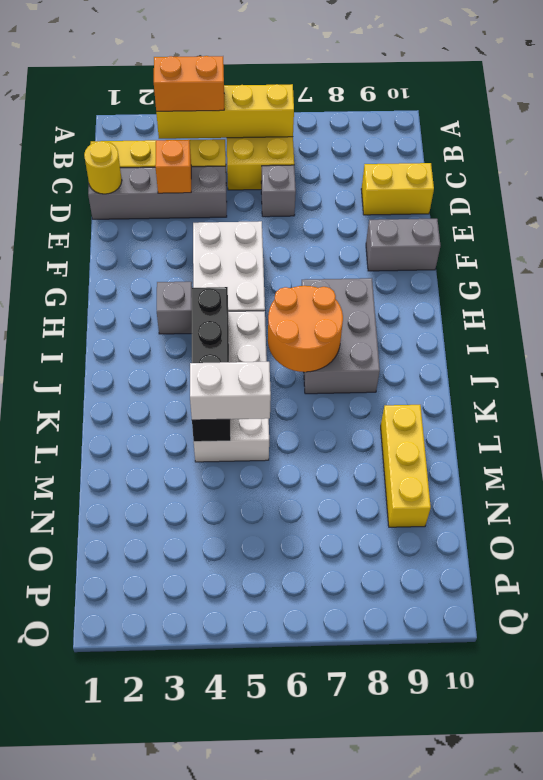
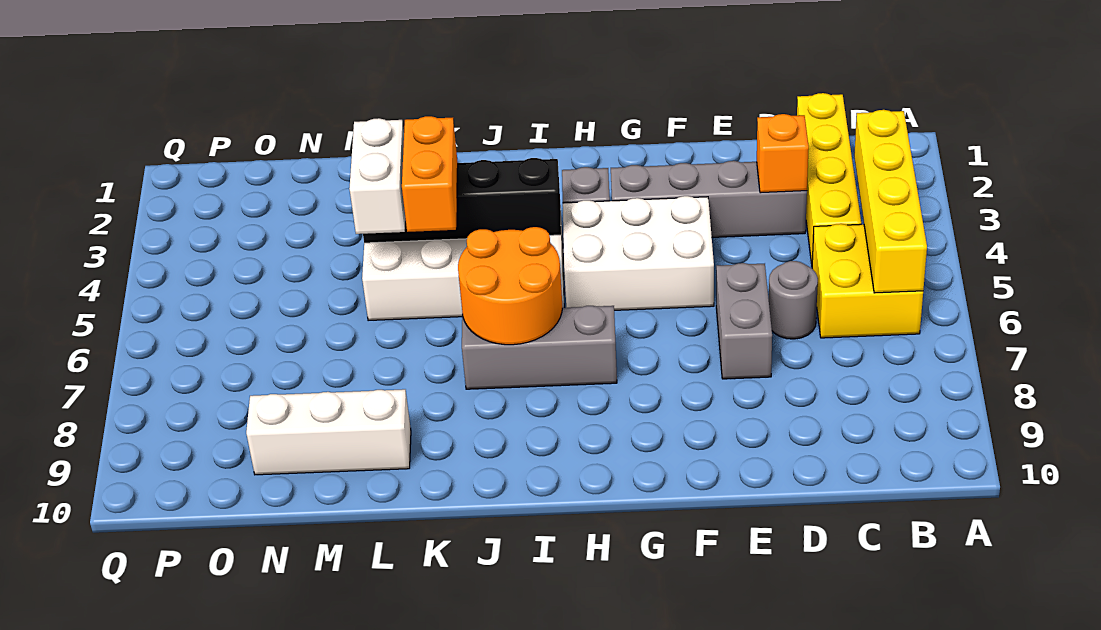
orange 1x2 brick [154,56,224,111] -> orange 1x2 brick moved to [402,116,458,232]
grey 1x4 brick [88,166,227,219] -> grey 1x4 brick turned to [611,161,807,237]
yellow 1x1 round brick [84,141,122,194] -> none
grey 1x1 brick [261,165,296,217] -> grey 1x1 round brick [769,261,818,339]
yellow 1x2 brick [361,163,434,215] -> none
grey 1x2 brick [366,219,441,271] -> grey 1x2 brick moved to [716,263,772,379]
grey 2x3 brick [301,278,380,394] -> grey 1x3 brick [462,306,617,389]
yellow 1x3 brick [381,405,431,527] -> white 1x3 brick [246,389,411,475]

